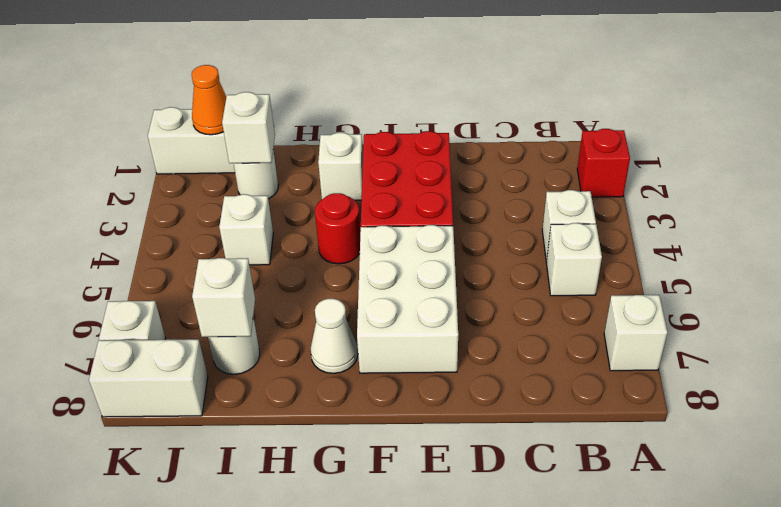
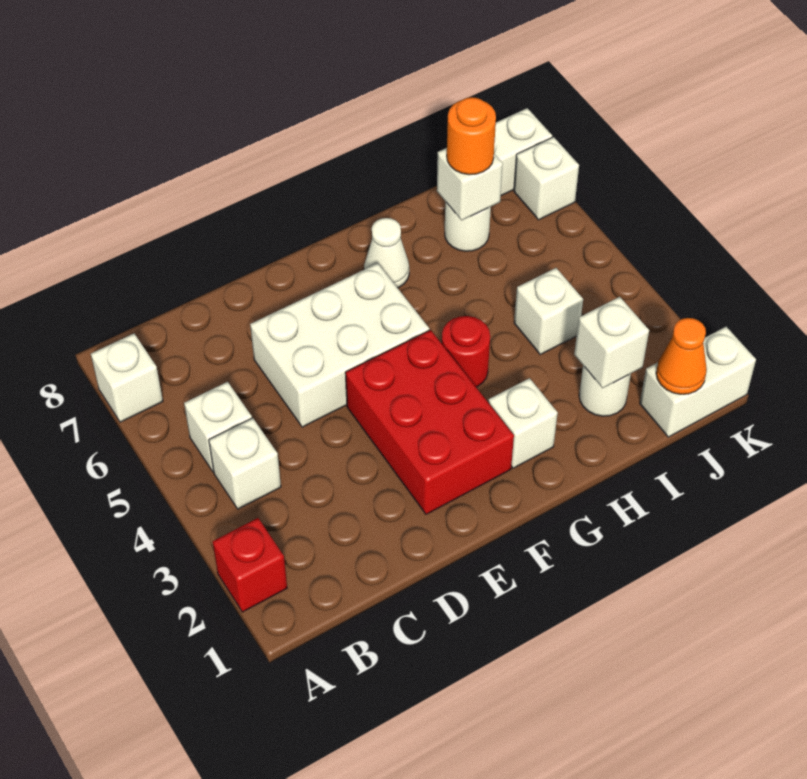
white 2x3 brick [357,225,458,373] -> white 2x3 brick turned to [250,263,429,427]
none -> orange 1x1 round brick [447,97,496,175]

